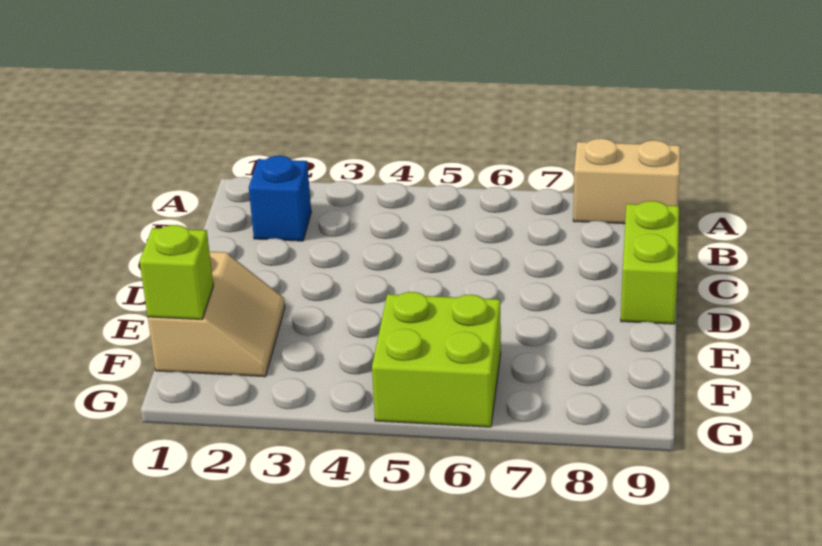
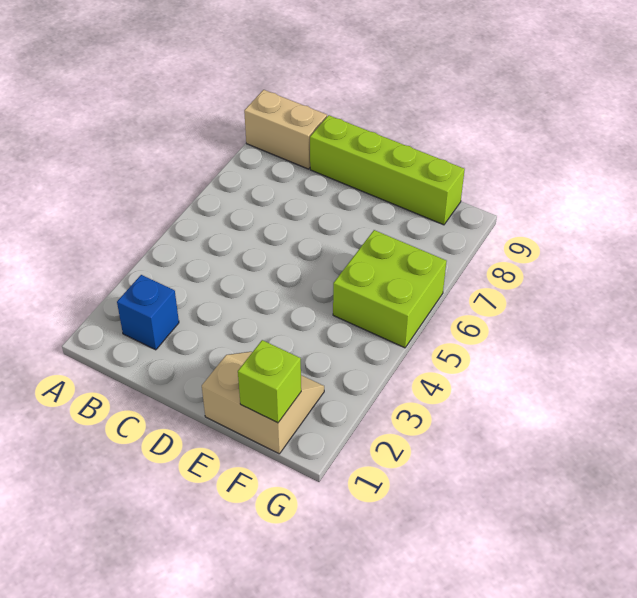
tan 1x2 brick [573,138,680,224] -> tan 1x2 brick turned to [244,90,327,169]
lime 1x2 brick [621,201,679,324] -> lime 1x4 brick [310,115,465,225]

